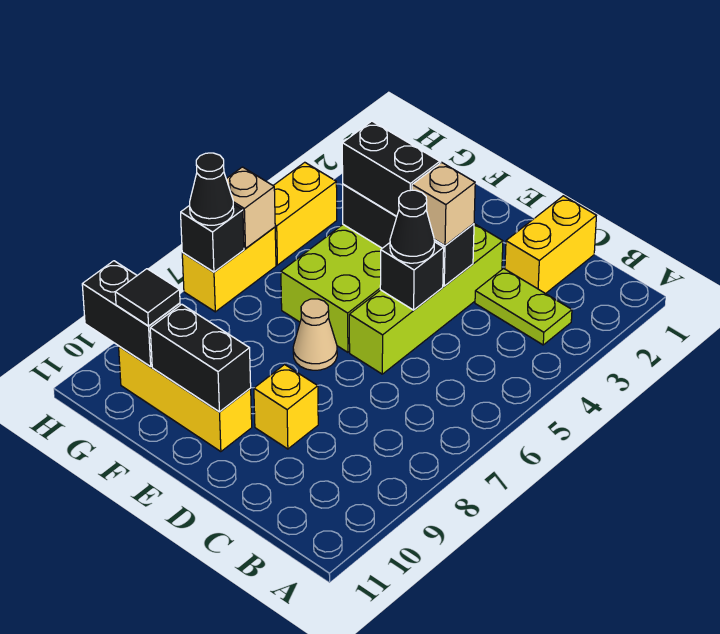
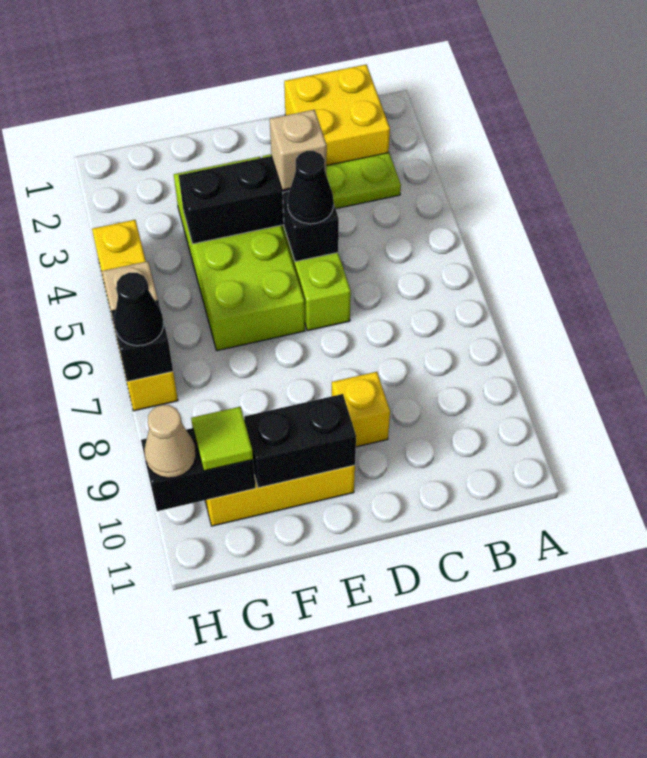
yellow 1x2 brick [505,196,596,294] -> yellow 2x2 brick [284,65,390,166]
black 1x2 brick [342,121,440,216] -> none
tan 1x1 cone [293,299,337,370] -> tan 1x1 cone moved to [144,405,196,478]
black 1x1 tile [115,269,180,326] -> lime 1x1 tile [191,407,253,471]

